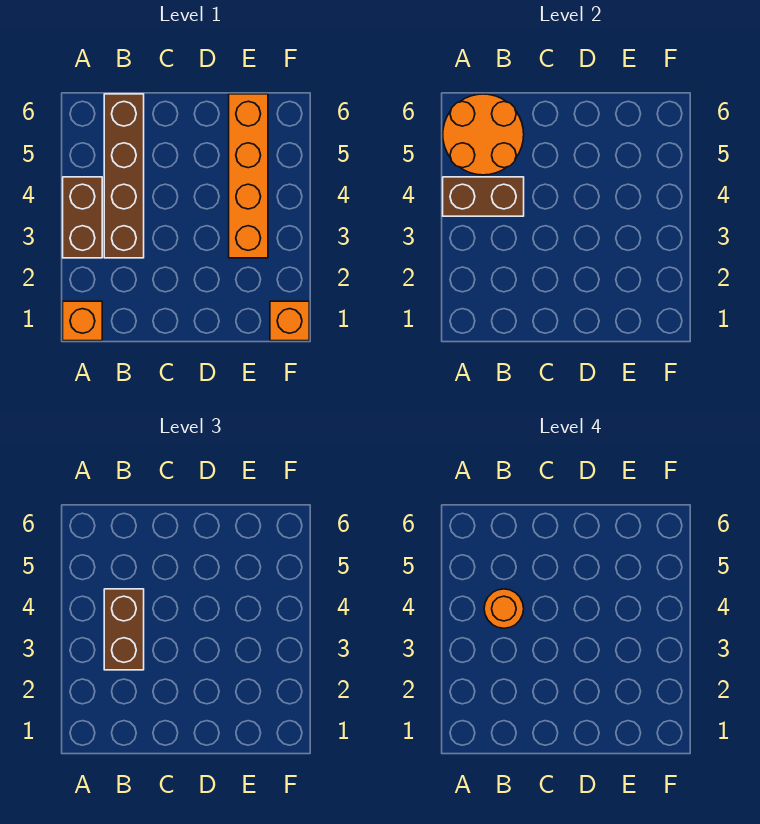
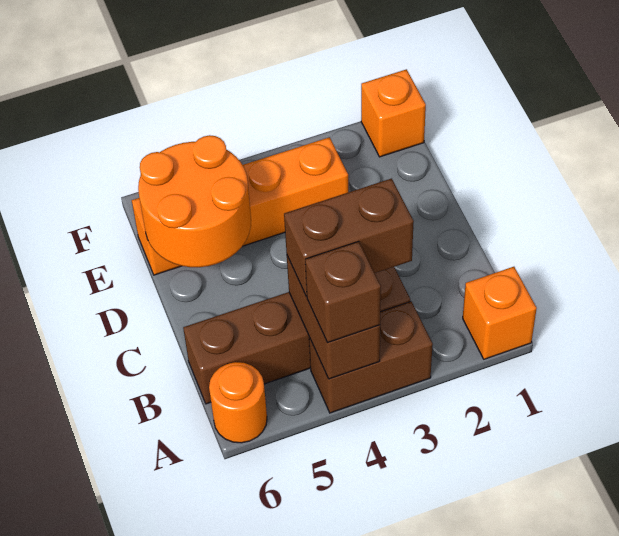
none -> brown 1x1 brick [305,241,381,343]
orange 2x2 round brick [443,94,524,175] -> orange 2x2 round brick moved to [138,135,251,267]
orange 1x1 round brick [484,589,524,628] -> orange 1x1 round brick moved to [209,362,267,443]

